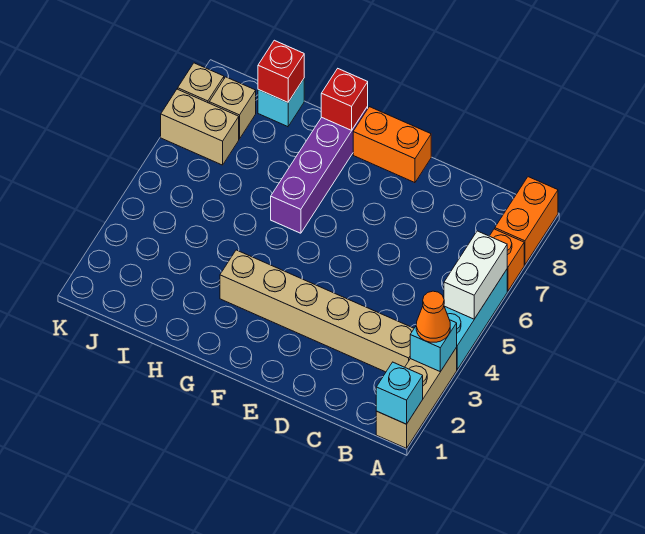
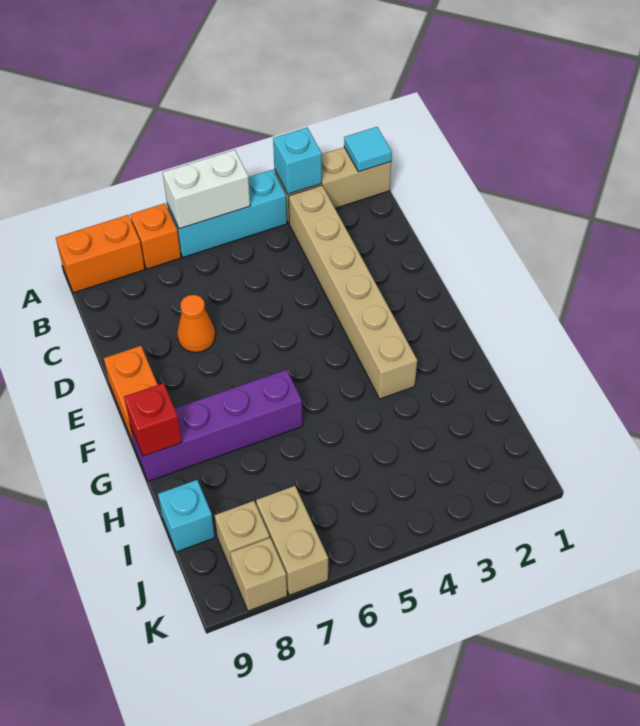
cyan 1x1 brick [376,362,423,424] -> cyan 1x1 tile [344,127,392,172]
orange 1x1 cone [416,291,450,342] -> orange 1x1 cone moved to [177,295,215,352]
red 1x1 brick [258,40,304,102] -> none

